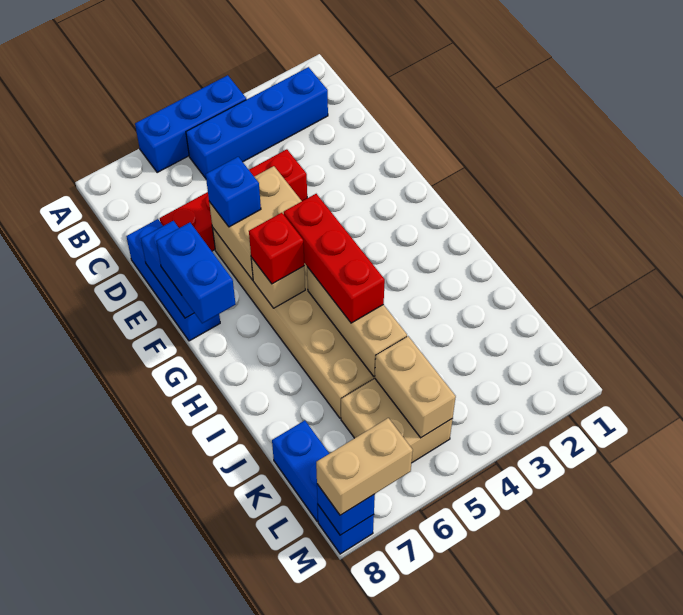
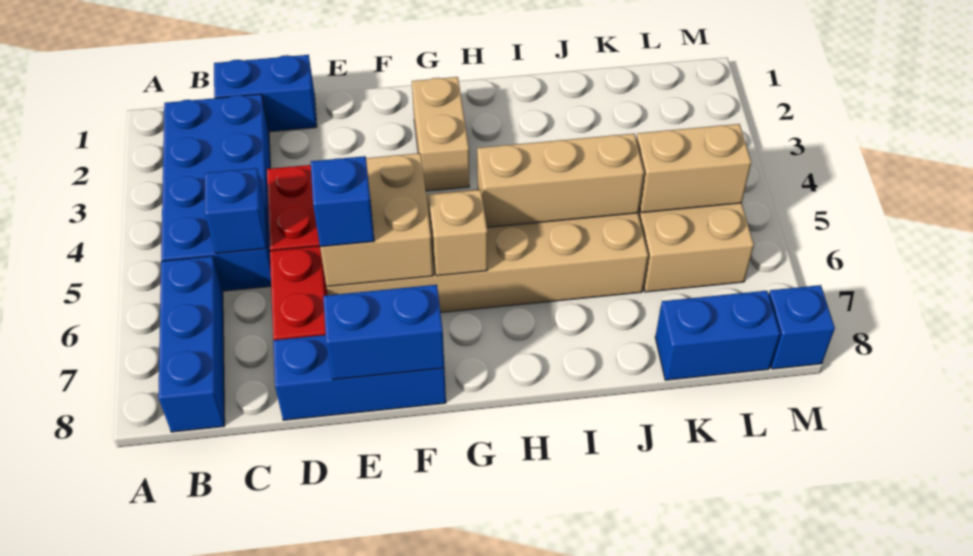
blue 1x3 brick [135,75,246,173] -> blue 1x3 brick moved to [158,256,225,432]
blue 1x4 brick [186,67,328,178] -> blue 2x4 brick [161,94,271,291]
blue 1x2 brick [156,223,236,323] -> blue 1x2 brick moved to [214,55,317,132]
red 1x3 brick [284,194,385,323] -> none
red 1x1 brick [249,213,304,284] -> none
tan 1x2 brick [316,418,413,515] -> tan 1x2 brick moved to [412,77,469,191]
blue 1x1 brick [317,484,375,535] -> blue 1x1 brick moved to [205,168,267,253]

